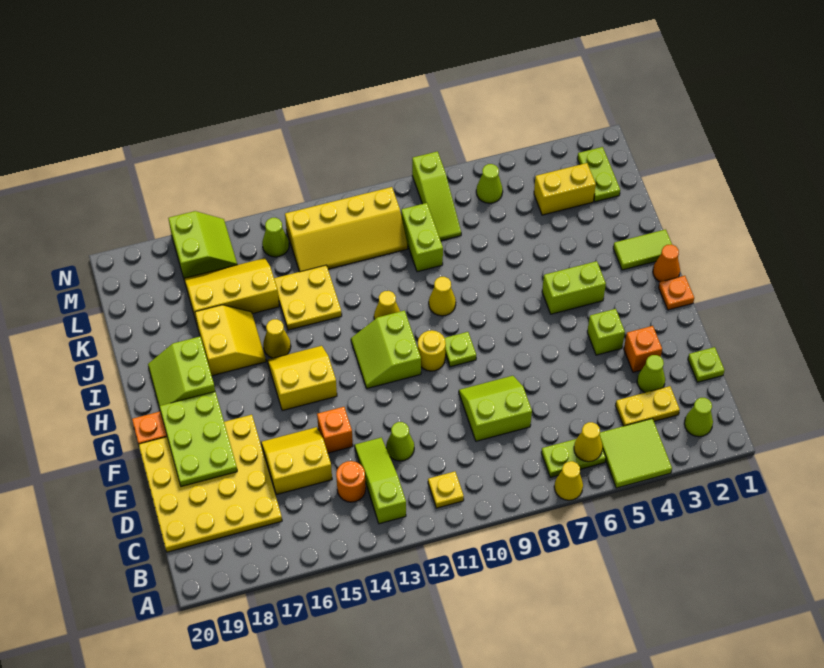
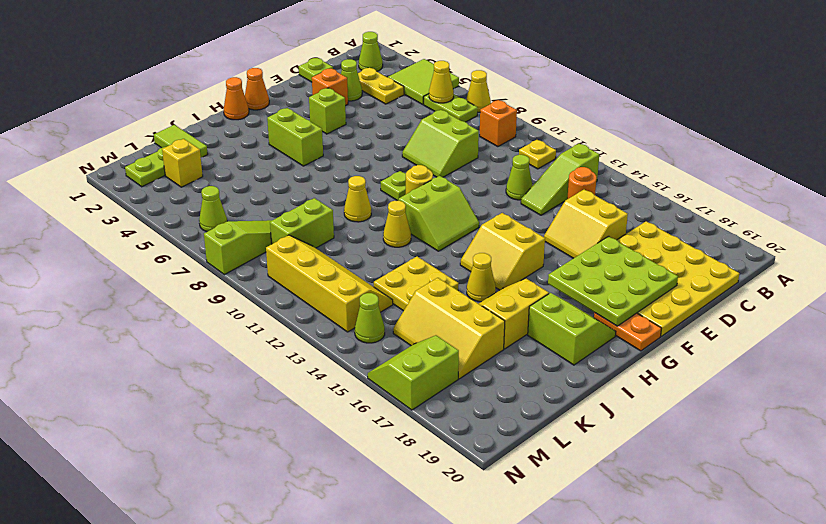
orange 1x1 brick [317,407,353,453] -> orange 1x1 brick moved to [480,100,517,147]
lime 2x3 plate [159,392,237,487] -> lime 3x3 plate [548,236,678,326]
orange 1x1 plate [659,276,694,310] -> orange 1x1 cone [245,68,269,110]
lime 2x2 slope [148,337,215,406] -> lime 2x2 slope turned to [528,293,616,365]
lime 1x2 tile [613,229,672,270] -> lime 1x2 tile moved to [154,125,208,157]
yellow 1x2 brick [534,163,596,215] -> yellow 1x1 brick [162,139,203,187]

